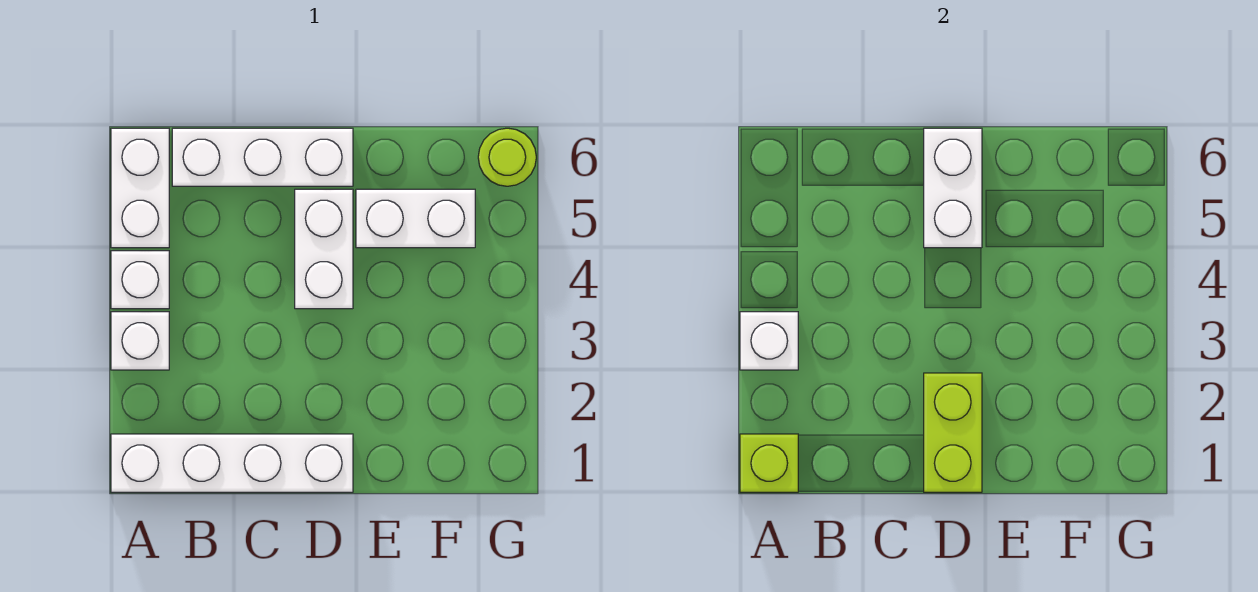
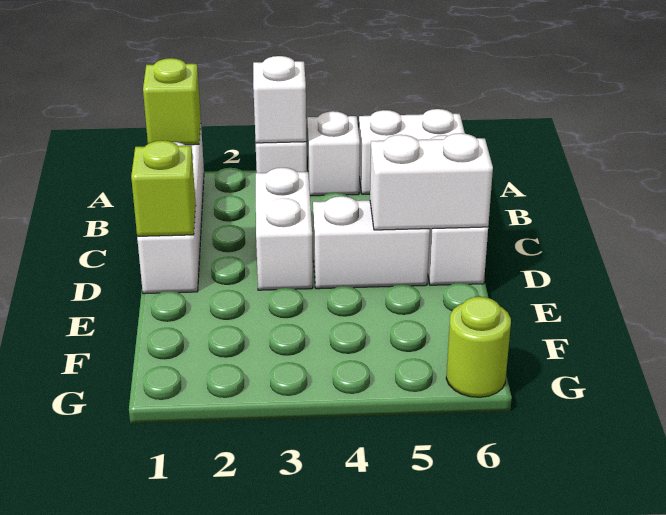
lime 1x2 brick [924,373,982,492] -> lime 1x1 brick [131,141,196,236]
white 1x2 brick [356,189,475,248] -> white 1x2 brick moved to [256,168,313,290]

